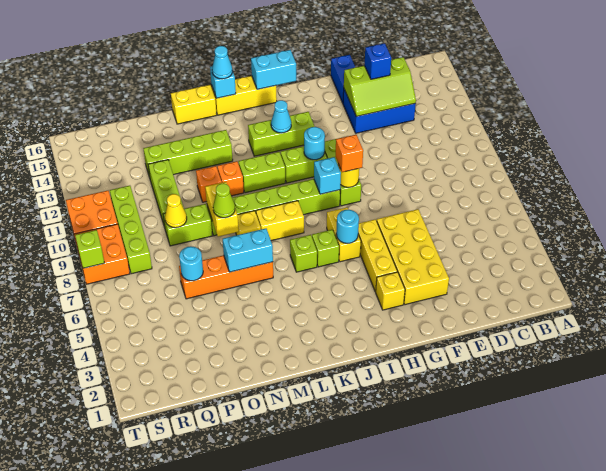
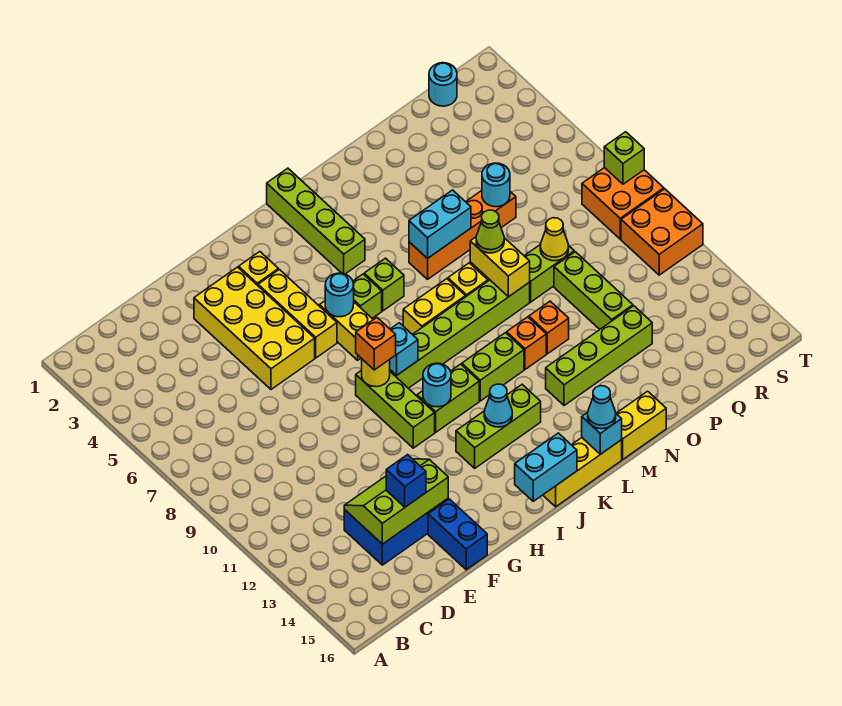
none -> cyan 1x1 round brick [429,63,457,106]
lime 1x4 brick [110,186,152,274] -> lime 1x4 brick moved to [267,168,365,274]

